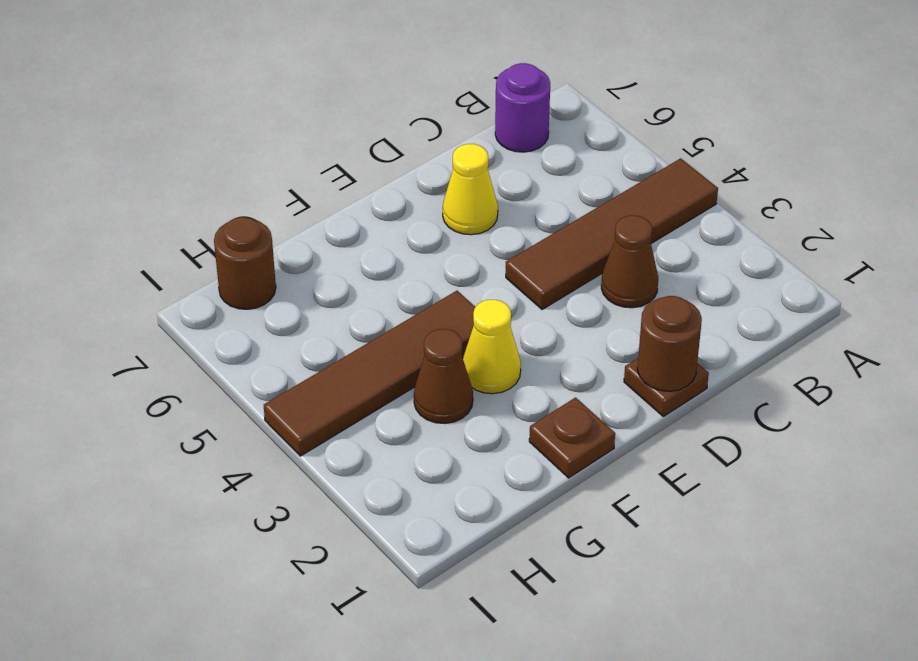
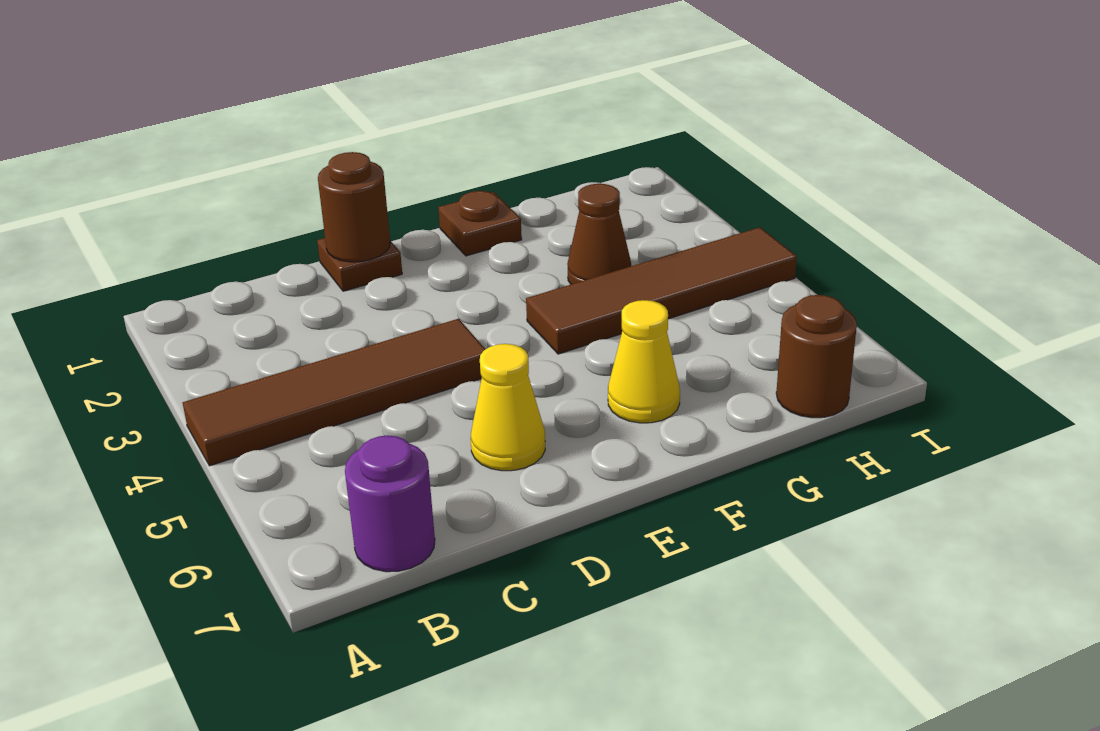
brown 1x1 cone [601,215,658,308] -> none
yellow 1x1 cone [463,300,521,394] -> yellow 1x1 cone moved to [608,300,680,423]

